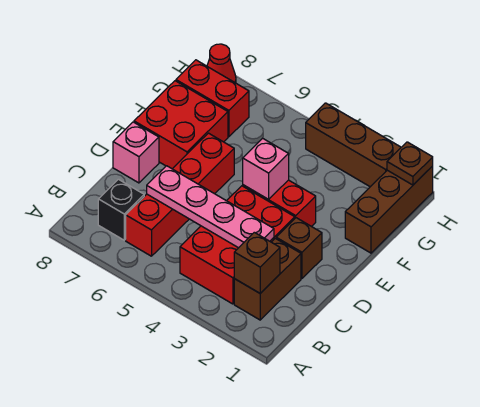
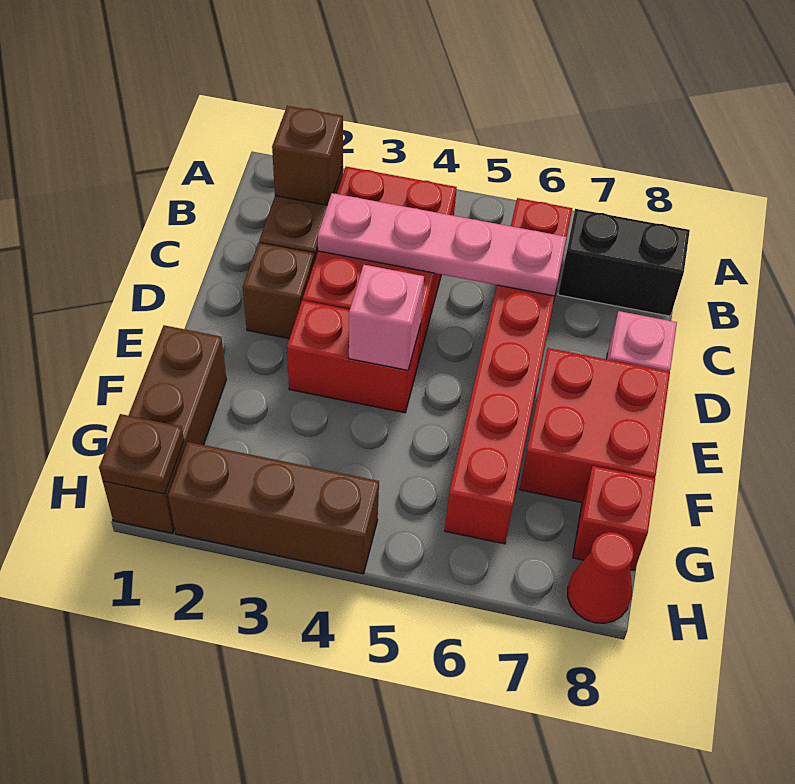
red 1x4 brick [126,133,234,256] -> red 1x6 brick [445,198,572,544]
black 1x1 brick [98,179,144,240] -> black 1x2 brick [558,209,690,316]
red 1x2 brick [176,60,249,137] -> red 1x1 brick [573,466,655,571]

